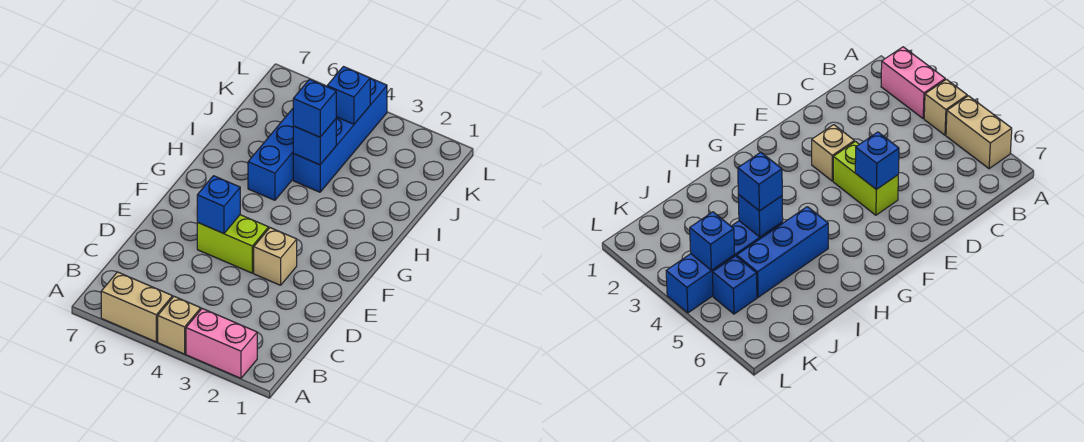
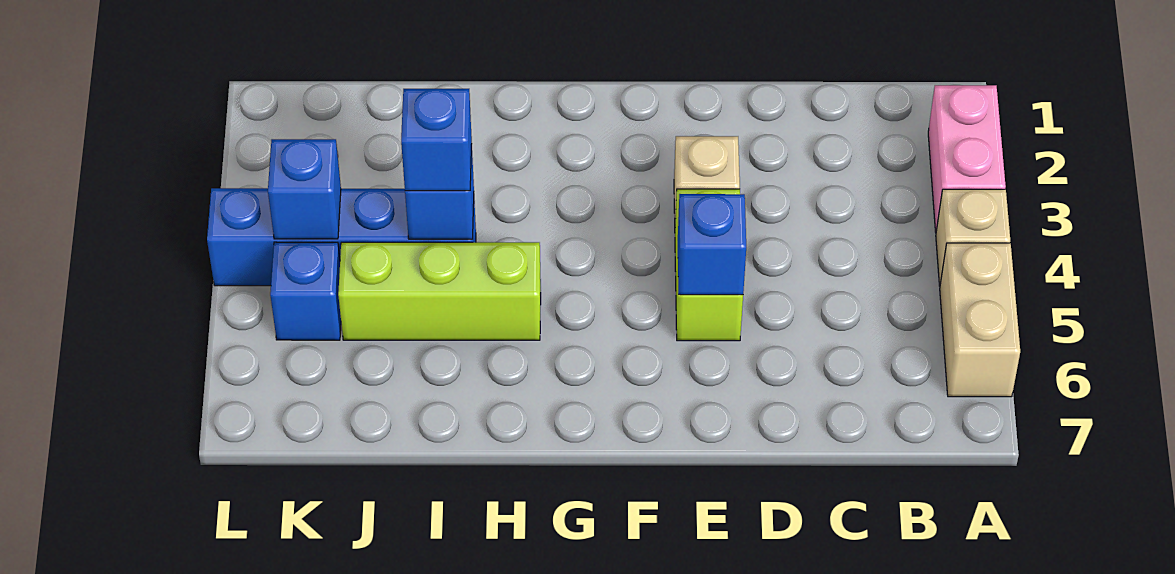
blue 1x3 brick [248,109,293,200] -> lime 1x3 brick [338,242,541,340]

